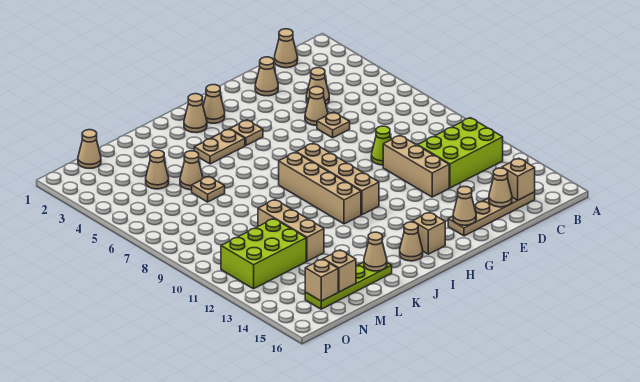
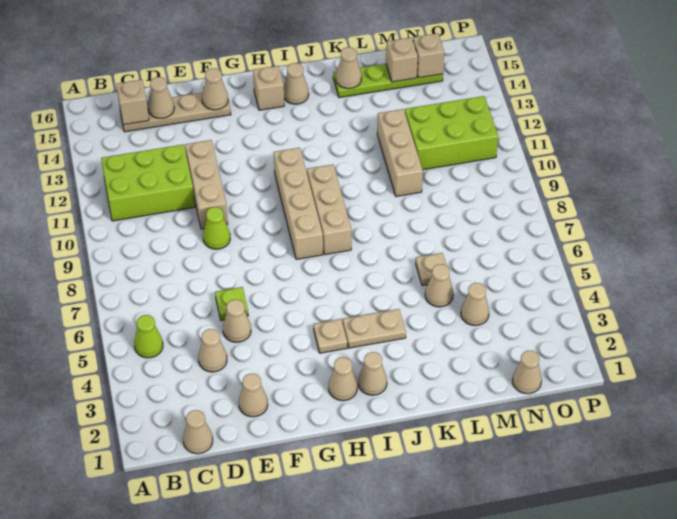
none -> lime 1x1 cone [134,315,163,358]
tan 1x1 plate [317,112,350,138] -> lime 1x1 plate [215,287,248,321]
tan 1x4 brick [279,152,361,224] -> tan 1x3 brick [307,164,351,255]

